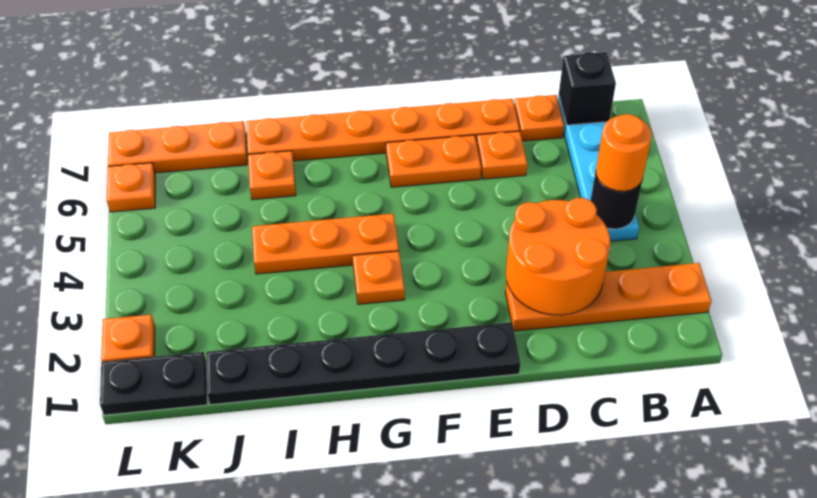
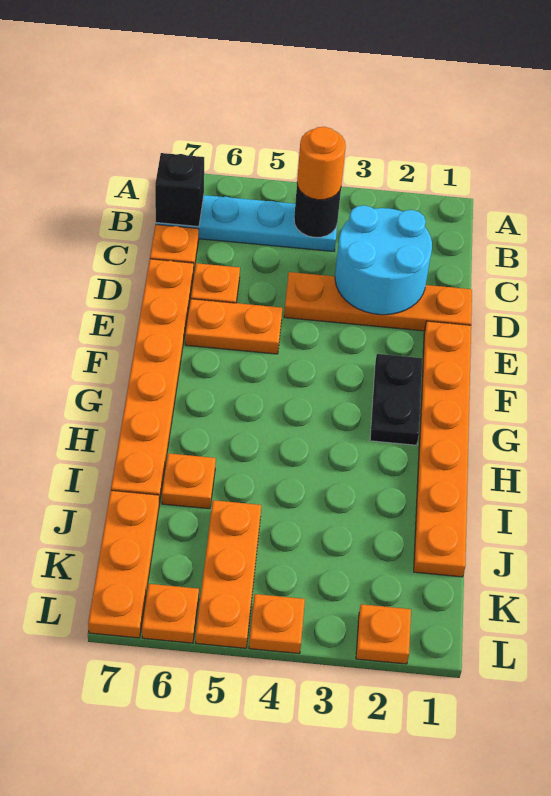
orange 1x4 plate [505,263,712,331] -> orange 1x4 plate turned to [284,272,472,331]
orange 2x2 round brick [506,198,610,315] -> cyan 2x2 round brick [335,205,432,315]
black 1x6 plate [206,322,520,405] -> orange 1x6 plate [414,321,471,577]
orange 1x2 plate [386,135,481,187] -> orange 1x2 plate turned to [185,299,282,354]
orange 1x1 plate [353,251,405,304] -> orange 1x1 plate moved to [249,594,305,654]
orange 1x3 plate [252,214,399,274] -> orange 1x3 plate moved to [196,500,261,648]
black 1x2 plate [100,352,207,415] -> black 1x2 plate moved to [370,354,422,445]

